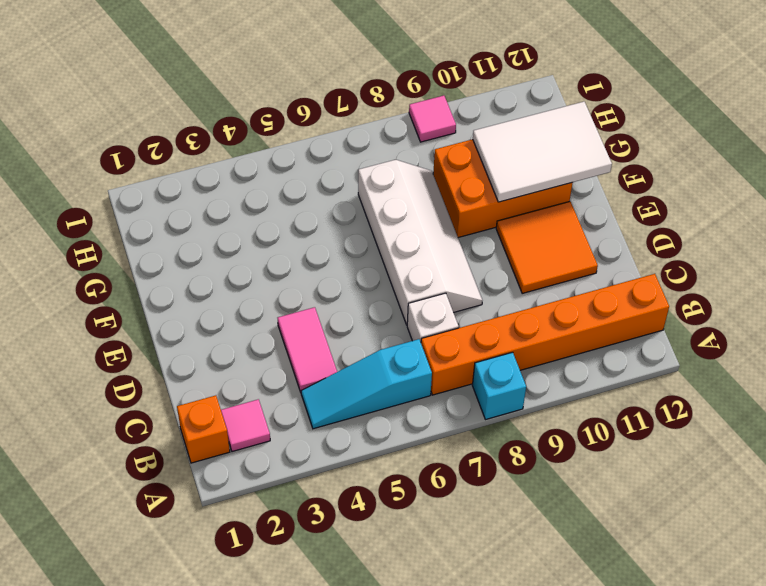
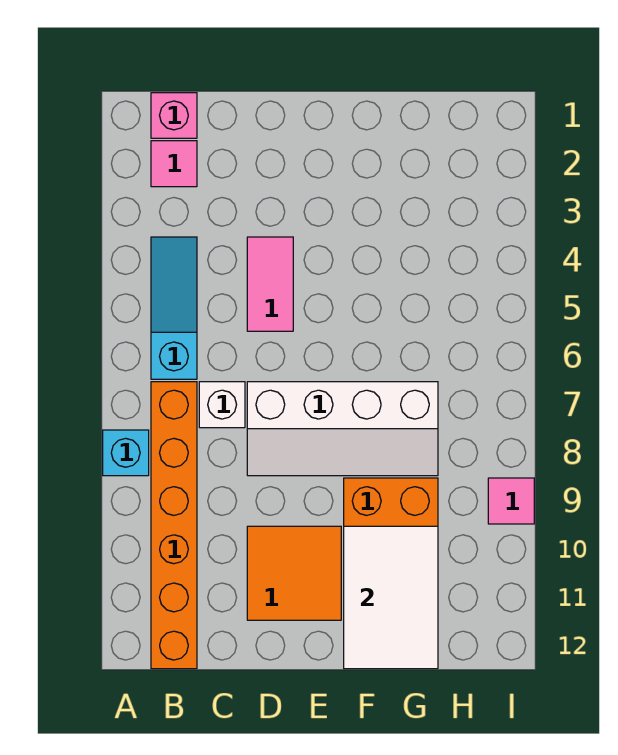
orange 1x1 brick [177,395,230,463] -> pink 1x1 brick [151,93,197,138]
pink 1x2 tile [278,307,337,392] -> pink 1x2 tile turned to [247,237,293,331]

